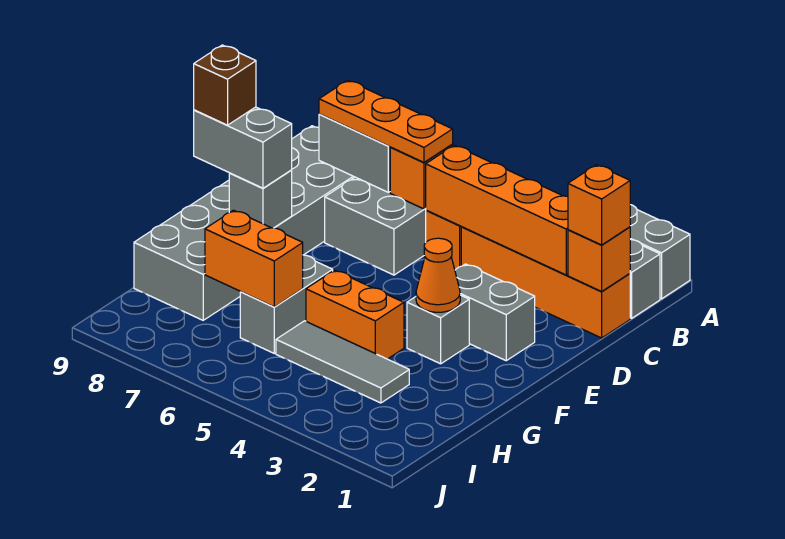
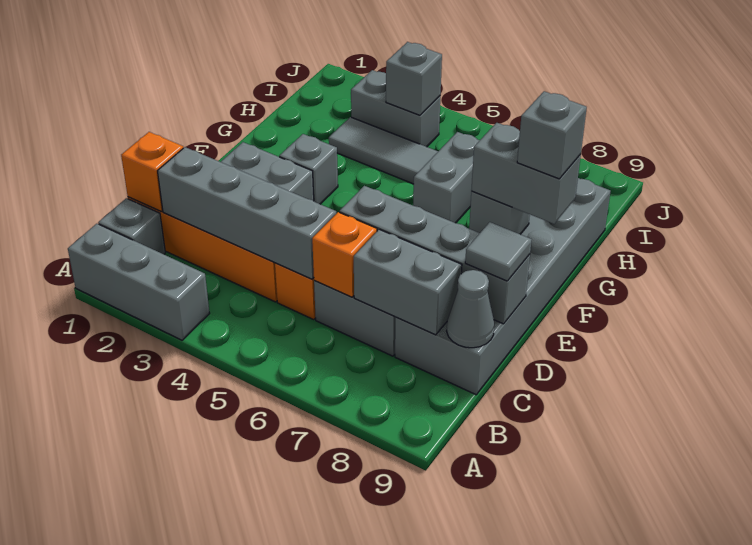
orange 1x1 brick [568,165,630,245] -> none
orange 1x4 brick [426,145,568,275] -> grey 1x4 brick [158,147,336,279]
orange 1x3 plate [319,80,453,162] -> none
none -> grey 1x1 cone [447,270,494,348]
none -> grey 1x4 brick [340,186,530,324]
none -> grey 1x1 tile [465,222,532,281]
orange 1x1 cone [416,238,460,312] -> none
brown 1x1 brick [194,45,256,125] -> grey 1x1 brick [517,91,587,179]
orange 1x2 brick [306,270,404,359] -> none
orange 1x2 brick [205,210,303,307] -> none
none -> grey 1x2 brick [351,70,440,147]
none -> grey 1x1 brick [386,42,442,115]

